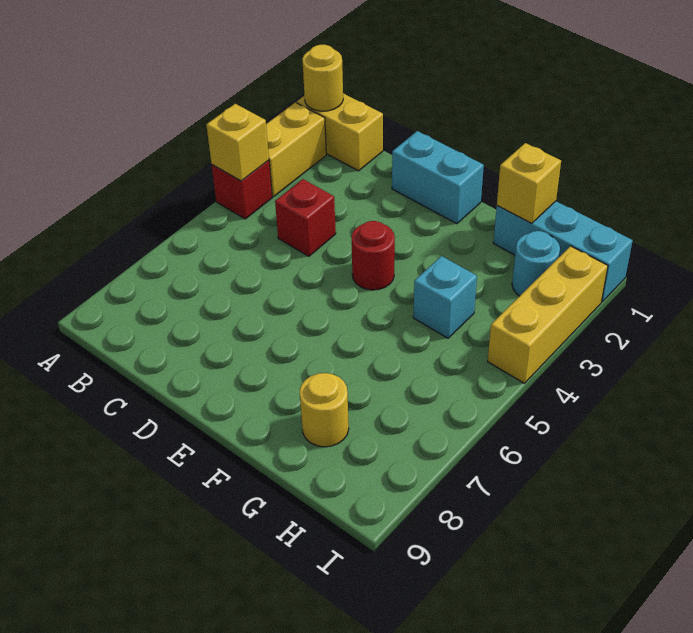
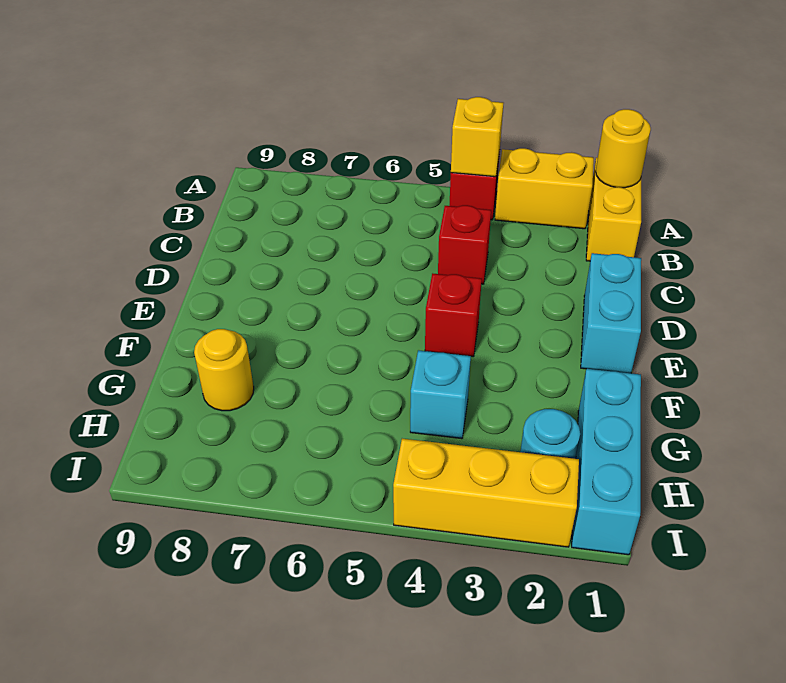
red 1x1 round brick [351,221,395,290] -> red 1x1 brick [425,273,482,357]
yellow 1x1 brick [497,143,561,224] -> none

